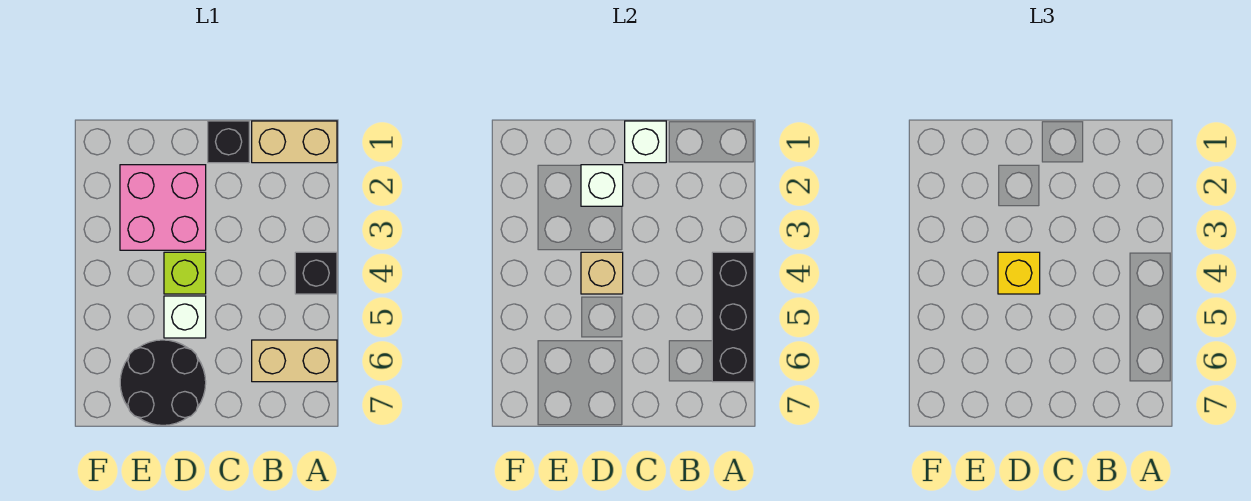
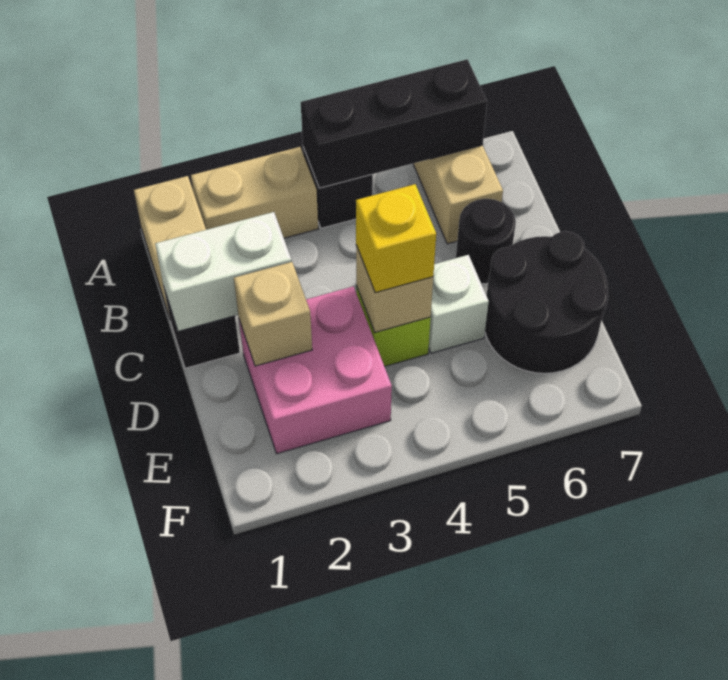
none -> tan 1x2 brick [191,147,318,238]
white 1x1 brick [625,121,666,163] -> white 1x2 brick [155,212,292,332]
none -> black 1x1 round brick [456,199,516,284]
white 1x1 brick [581,165,623,206] -> tan 1x1 brick [234,262,312,366]

